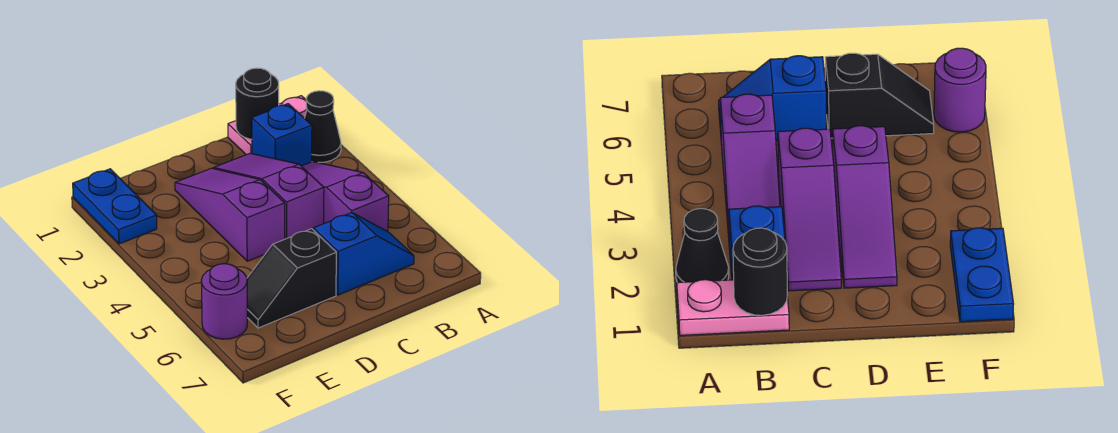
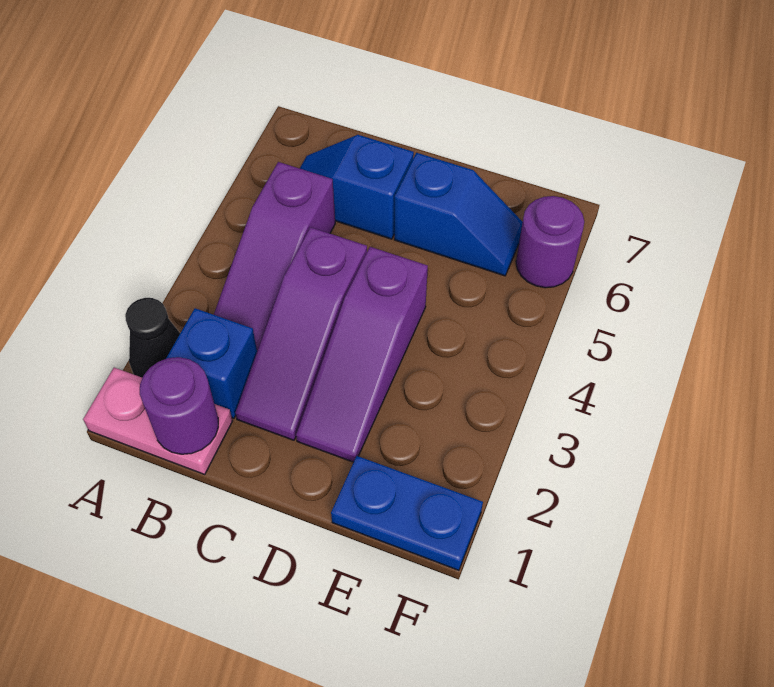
black 1x1 round brick [236,68,279,139] -> purple 1x1 round brick [140,357,218,454]
black 1x2 slope [247,229,336,328] -> blue 1x2 slope [394,153,523,276]
blue 1x2 plate [73,169,157,244] -> blue 1x2 plate turned to [331,456,483,570]

